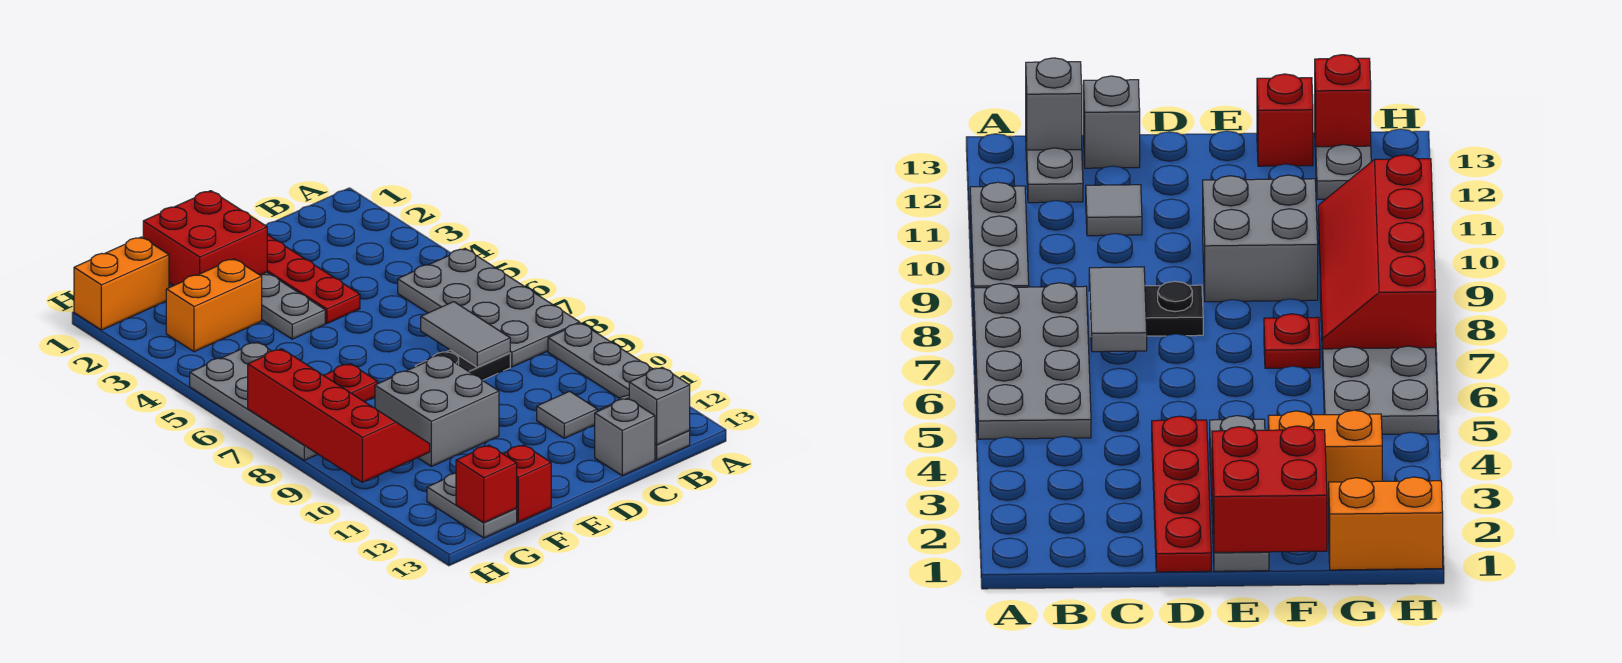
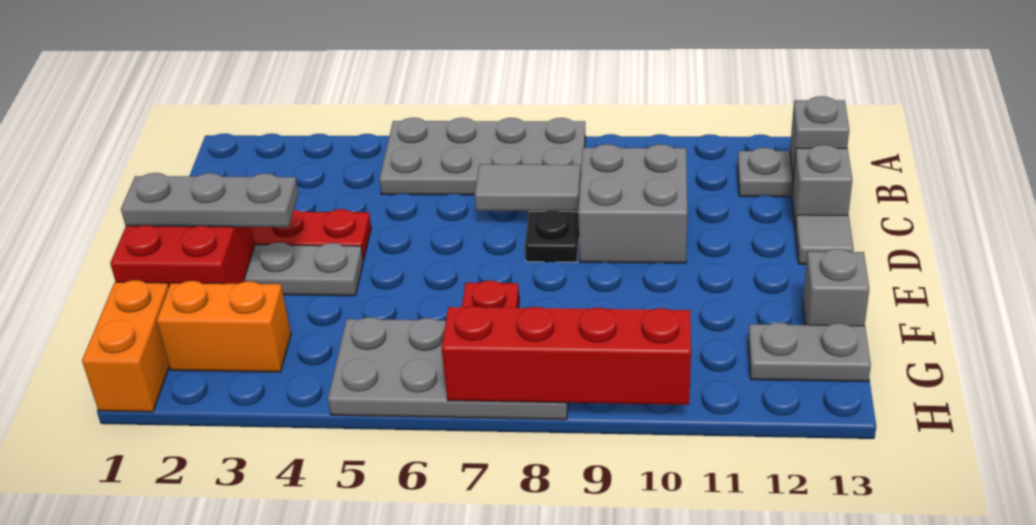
grey 1x3 plate [548,323,652,398] -> grey 1x3 plate moved to [121,173,299,227]
grey 1x1 tile [537,391,597,438] -> grey 1x1 tile moved to [795,215,854,264]
grey 2x2 brick [375,355,499,466] -> grey 2x2 brick moved to [578,144,687,263]
orange 1x2 brick [166,259,262,352] -> orange 1x2 brick turned to [157,281,291,372]
red 1x1 brick [504,445,551,522] -> grey 1x1 brick [803,249,869,326]
red 1x1 brick [456,445,517,523] -> none

